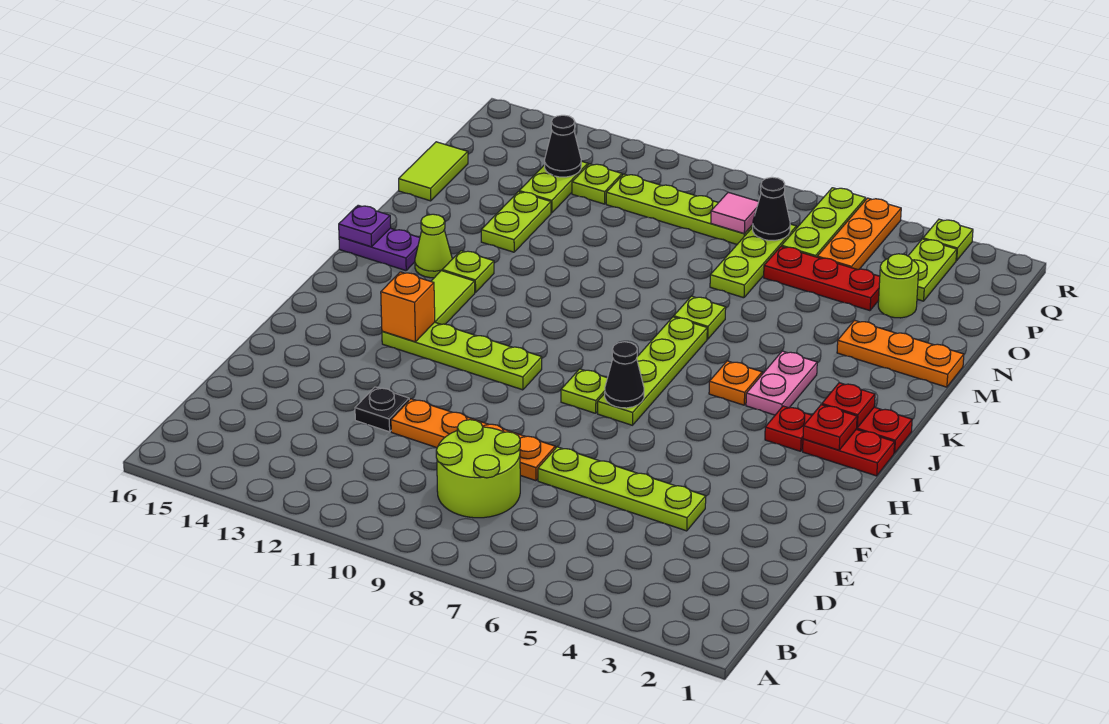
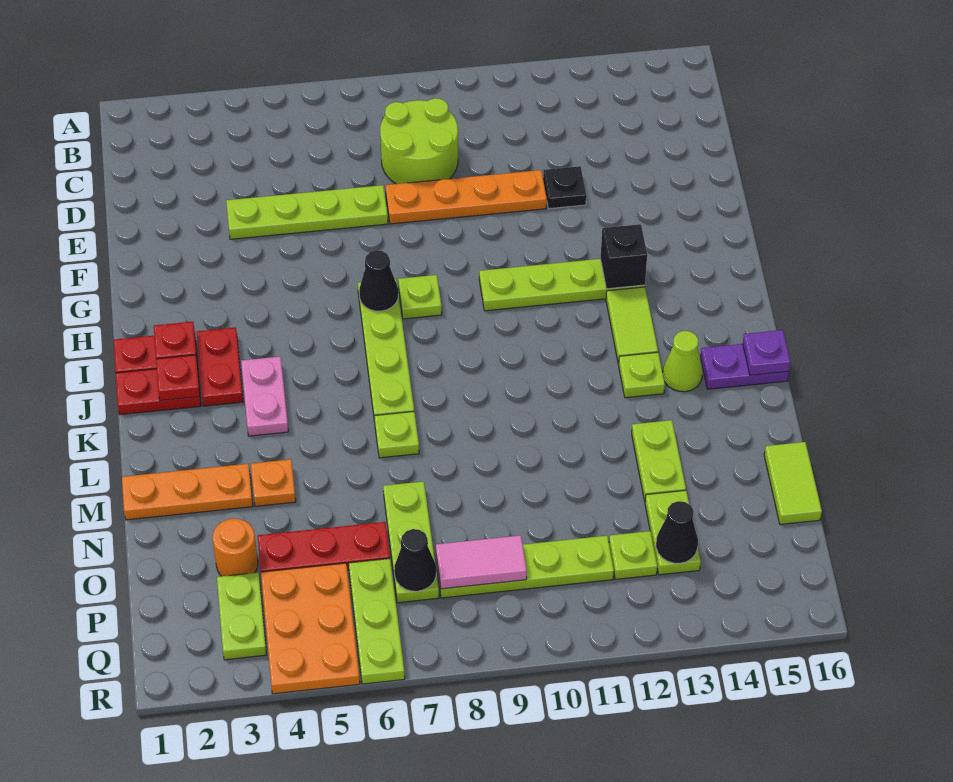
orange 1x1 brick [381,272,435,342] -> black 1x1 brick [601,224,647,289]
red 1x1 plate [765,406,812,451] -> red 1x2 plate [197,327,243,406]
orange 1x1 plate [709,361,762,405] -> orange 1x1 plate moved to [251,459,296,506]
lime 1x1 round brick [878,254,919,318] -> orange 1x1 round brick [212,519,258,576]
orange 1x3 plate [817,198,901,270] -> orange 2x3 plate [261,563,360,694]
pink 1x1 tile [711,192,759,234] -> pink 1x2 tile [436,535,527,589]
lime 1x1 plate [923,219,973,261] -> none

